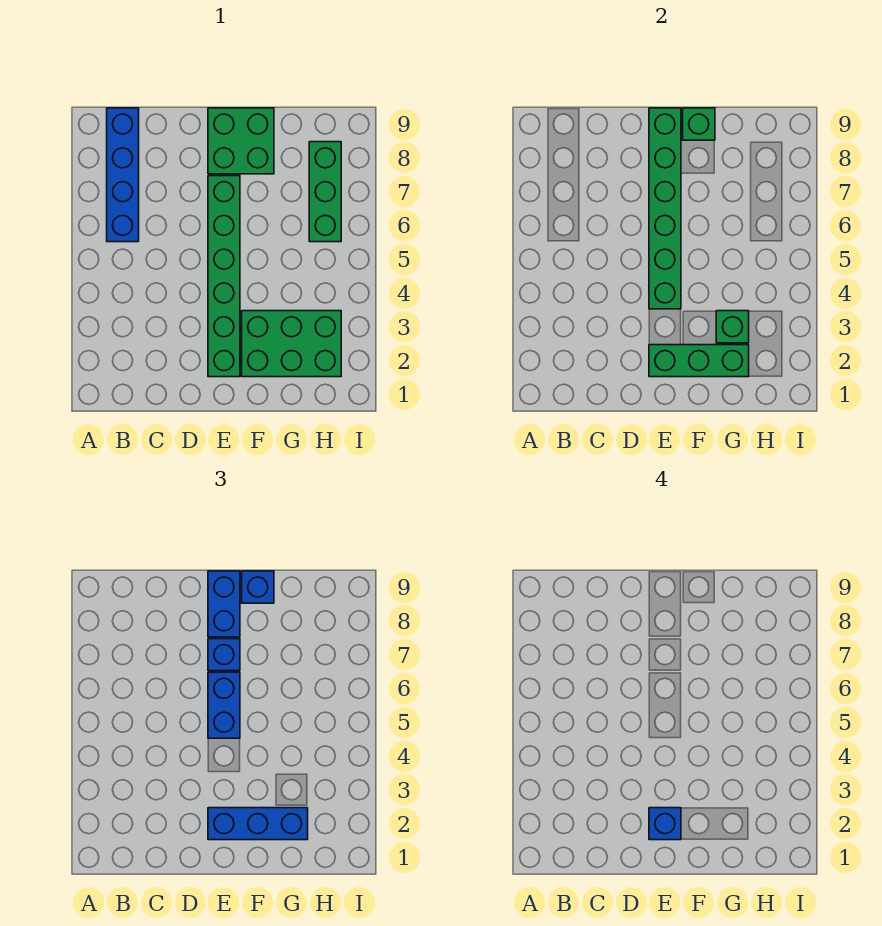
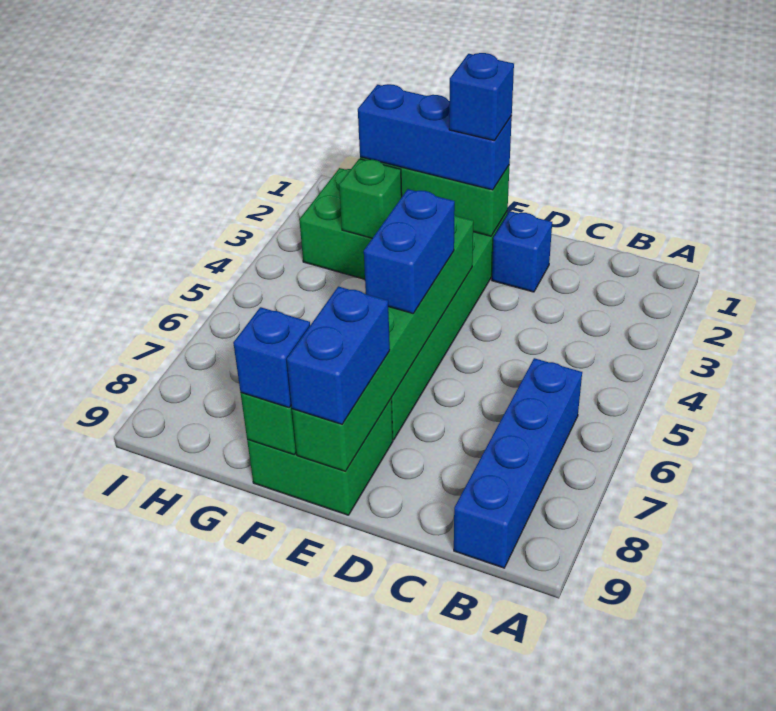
blue 1x1 brick [208,639,240,671] -> blue 1x1 brick moved to [492,211,552,292]
green 1x3 brick [309,142,341,242] -> none

